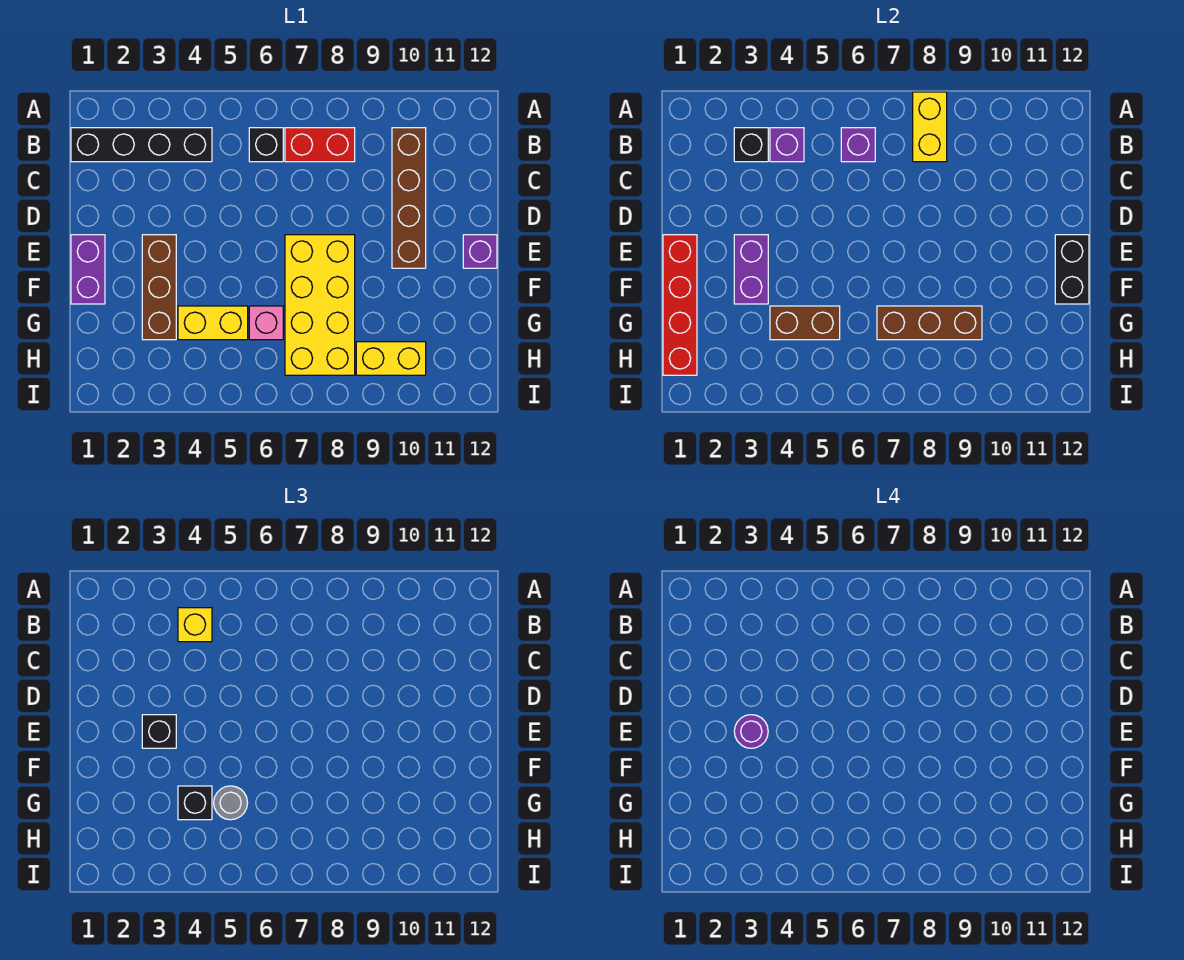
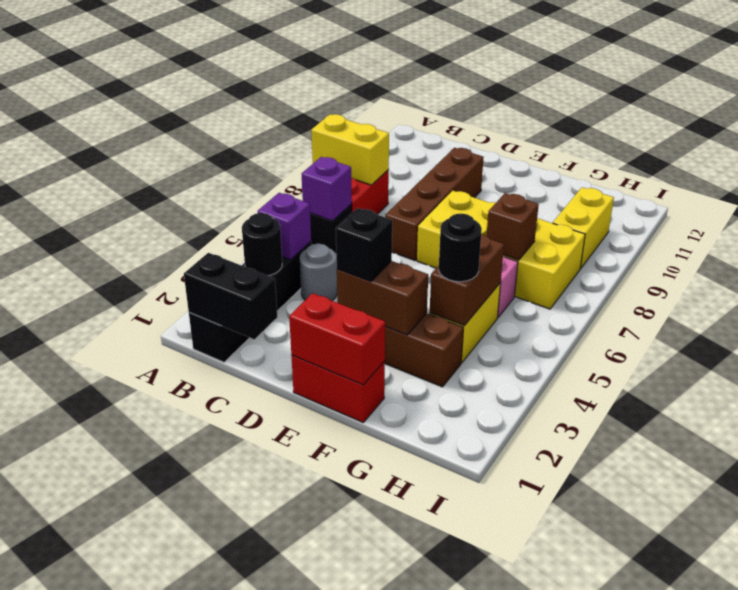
black 1x1 brick [734,128,768,162] -> black 1x1 round brick [242,213,282,276]
yellow 1x1 brick [178,608,212,642] -> none
brown 1x4 brick [392,128,426,268] -> brown 1x4 brick turned to [386,148,484,260]
purple 1x2 brick [71,235,105,304] -> red 1x2 brick [291,356,385,423]
red 1x4 brick [663,235,697,375] -> red 1x2 brick [289,293,385,385]
purple 1x2 brick [734,235,768,304] -> brown 1x2 brick [337,261,428,335]
purple 1x1 round brick [734,715,768,748] -> none
purple 1x1 brick [463,235,497,268] -> none
black 1x2 brick [1055,235,1089,304] -> black 1x2 brick moved to [184,253,277,339]
black 1x1 brick [178,786,212,820] -> black 1x1 round brick [439,213,482,282]
grey 1x1 round brick [214,786,248,820] -> grey 1x1 round brick moved to [300,244,337,301]
brown 1x3 brick [877,306,982,340] -> brown 1x1 brick [486,193,539,260]

